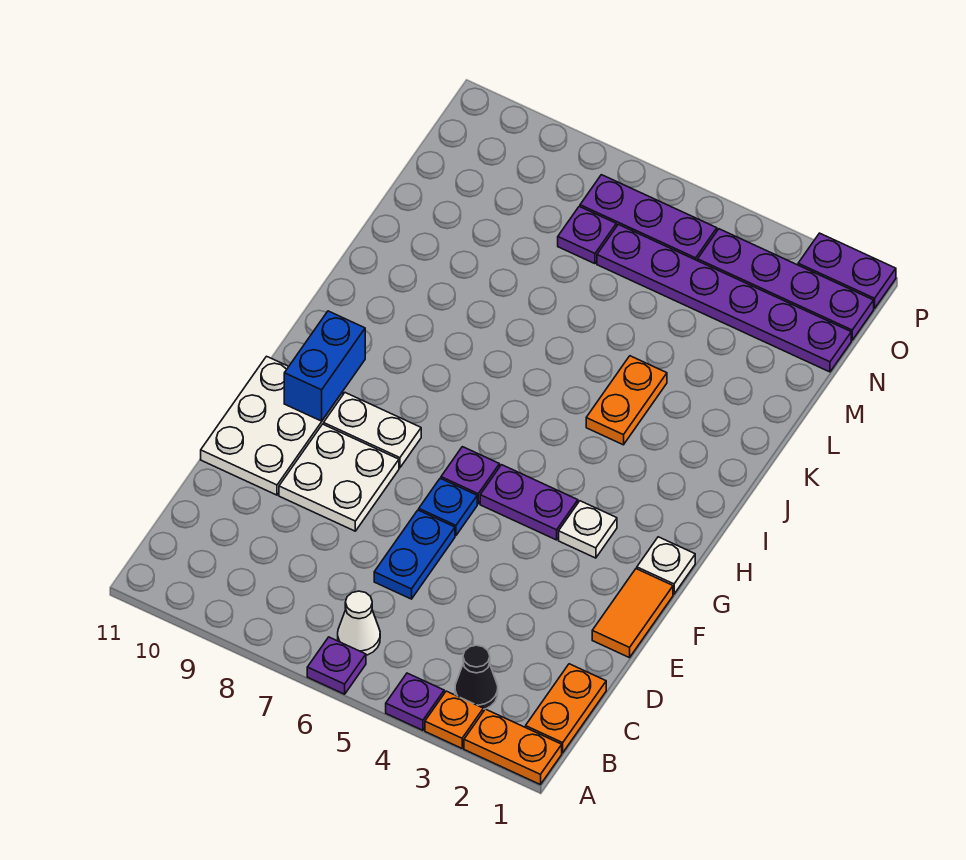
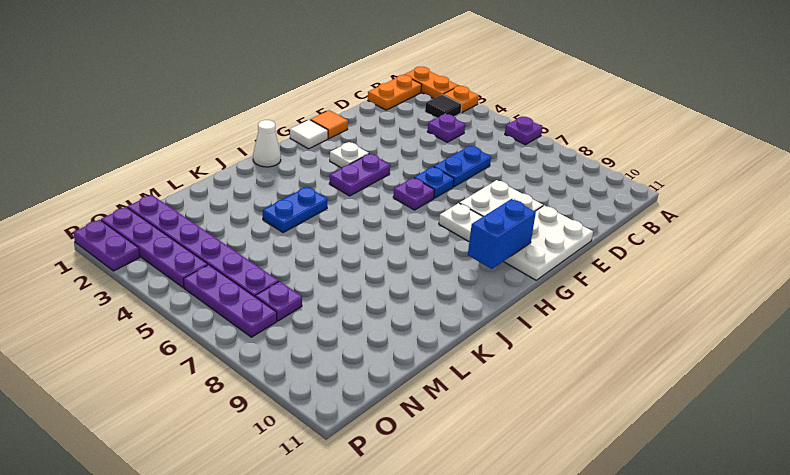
purple 1x1 plate [386,673,444,730] -> purple 1x1 plate moved to [427,114,465,142]
black 1x1 cone [455,645,498,709] -> black 1x1 tile [425,95,462,118]
white 1x1 cone [338,591,380,655] -> white 1x1 cone moved to [253,120,281,167]
orange 1x2 tile [592,569,673,658] -> orange 1x1 tile [310,110,348,139]
white 1x1 plate [637,537,695,594] -> white 1x1 tile [290,120,328,149]
purple 1x2 plate [480,465,578,540] -> purple 1x2 plate turned to [329,154,390,196]
orange 1x2 plate [586,356,667,445] -> blue 1x2 plate [263,187,327,233]

